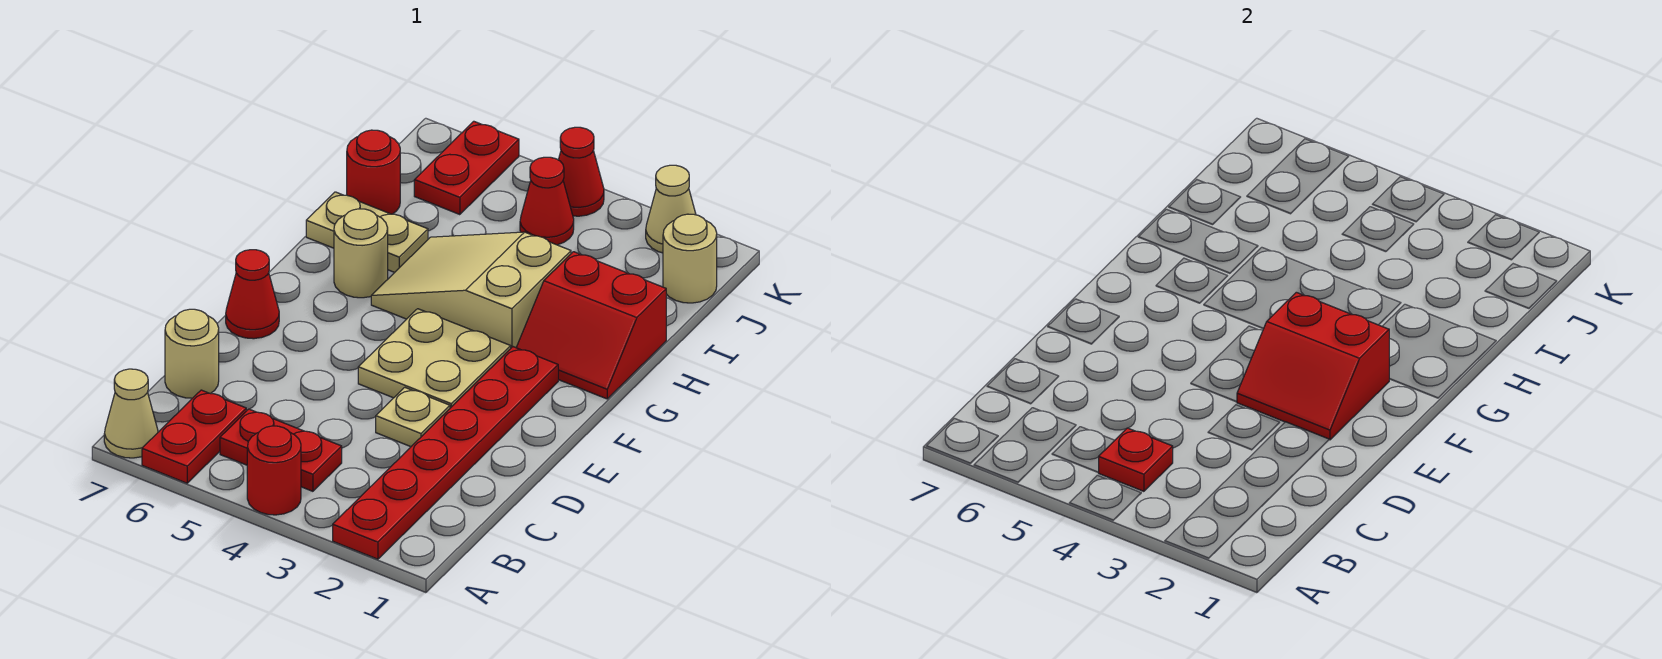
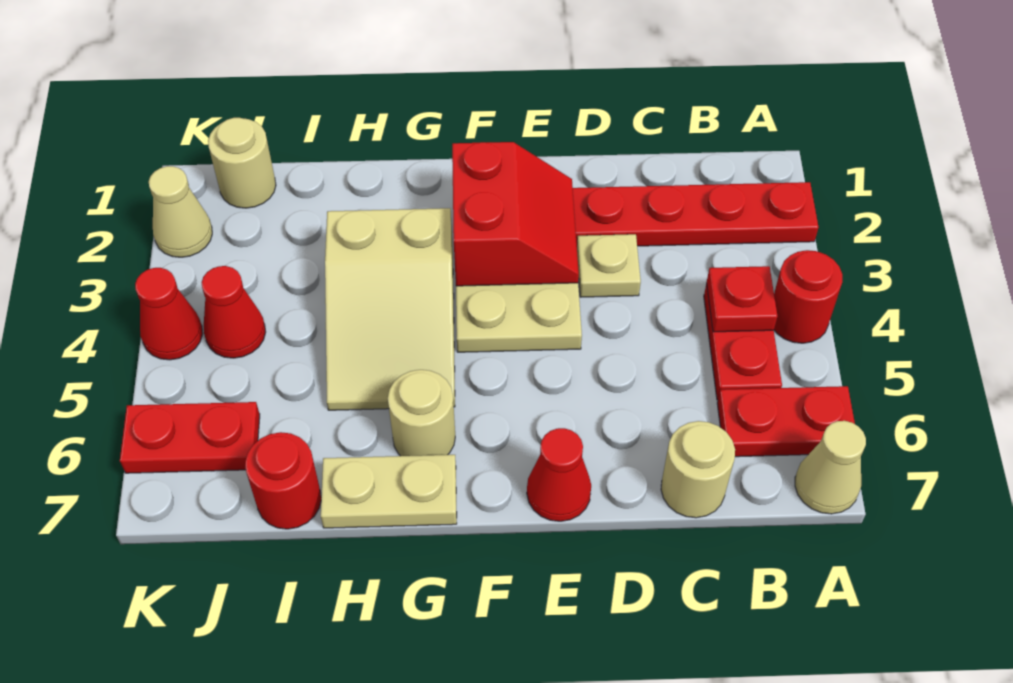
red 2x2 slope [516,252,666,399] -> none
tan 1x2 plate [306,192,428,272] -> tan 1x2 plate turned to [321,455,457,528]

